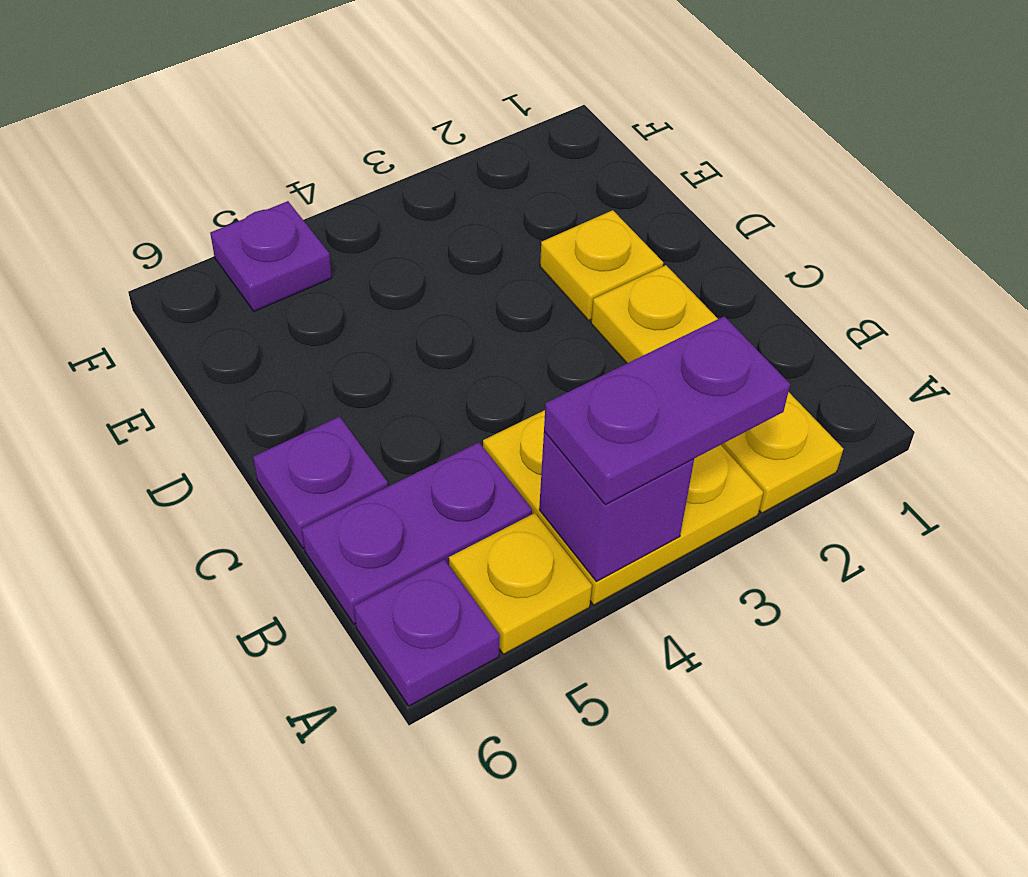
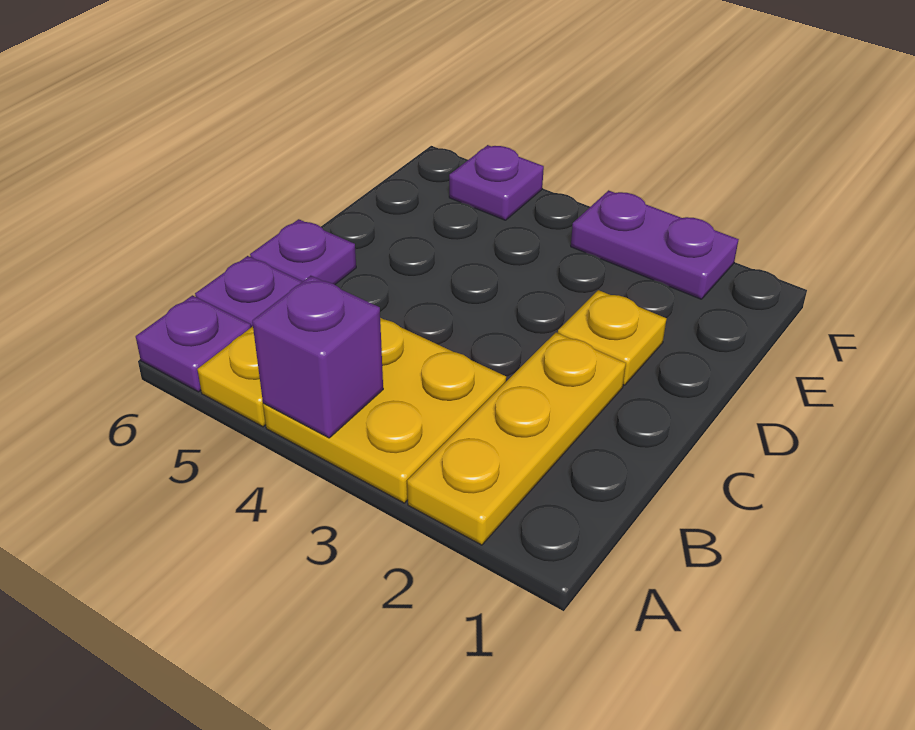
purple 1x2 plate [544,316,790,505] -> purple 1x2 plate moved to [571,190,739,299]

